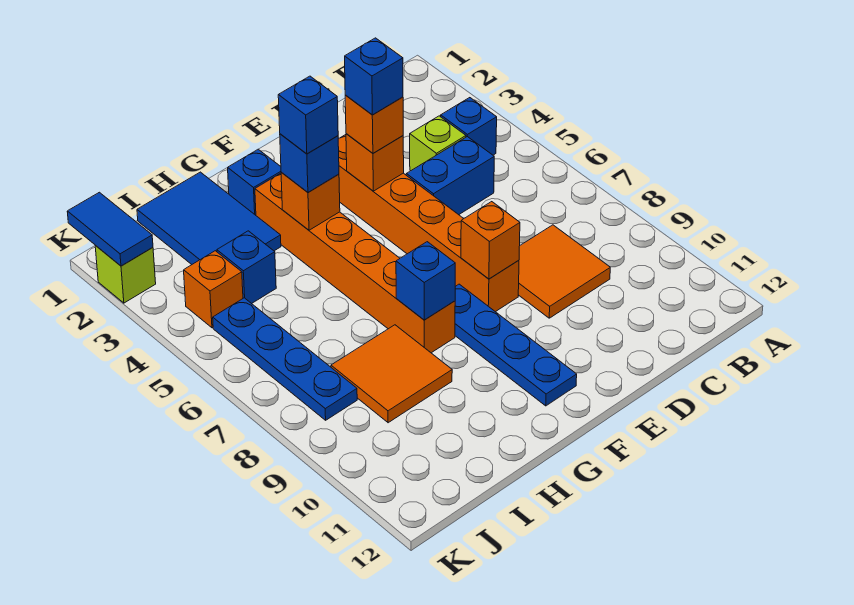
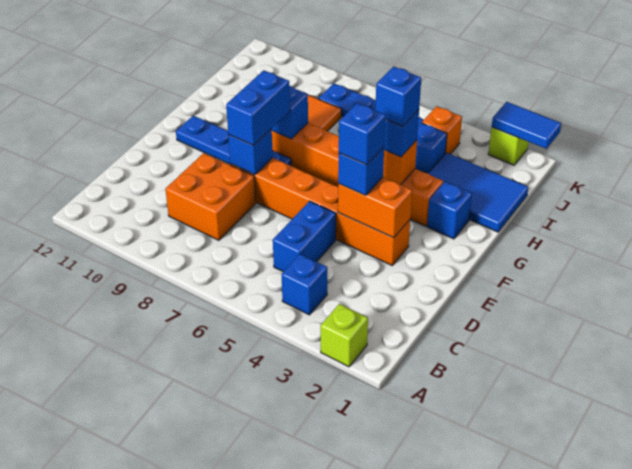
lime 1x1 brick [410,116,466,171] -> lime 1x1 brick moved to [321,304,368,367]
orange 2x2 tile [518,225,610,318] -> orange 2x2 brick [165,153,256,240]
orange 1x1 brick [346,134,404,191] -> orange 1x2 brick [338,177,412,238]
orange 1x1 brick [345,95,403,153] -> blue 1x1 brick [338,147,384,195]
orange 1x1 brick [461,202,520,279] -> blue 1x1 brick [228,129,273,175]
none -> blue 1x2 brick [226,70,290,146]

